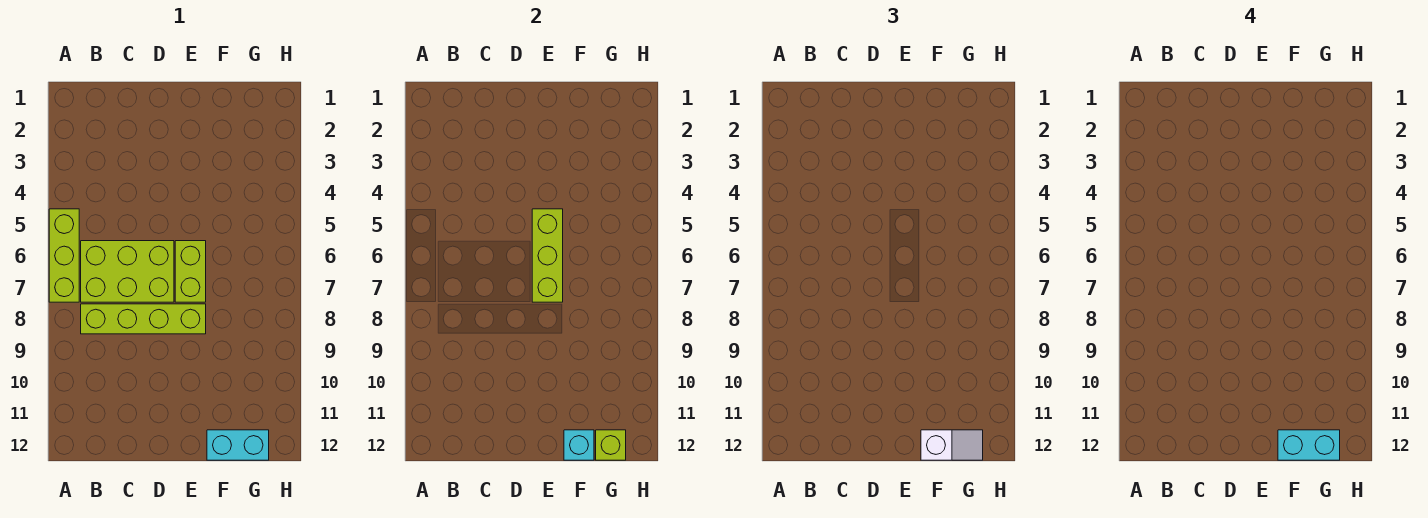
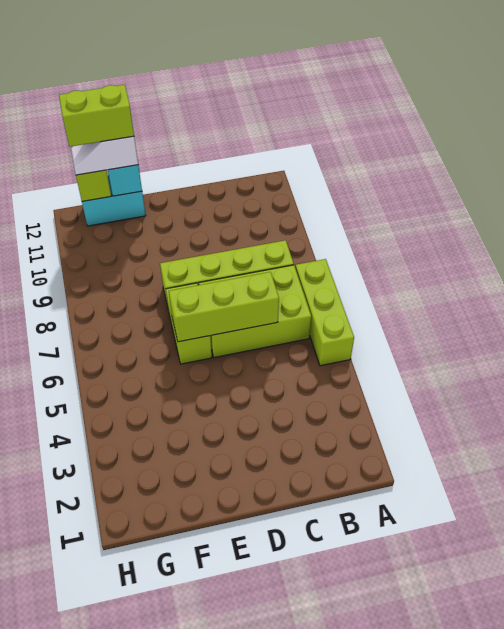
lime 1x3 brick [532,209,563,302] -> lime 1x3 brick turned to [169,272,279,342]
cyan 1x2 brick [1278,430,1340,460] -> lime 1x2 brick [59,85,134,147]

